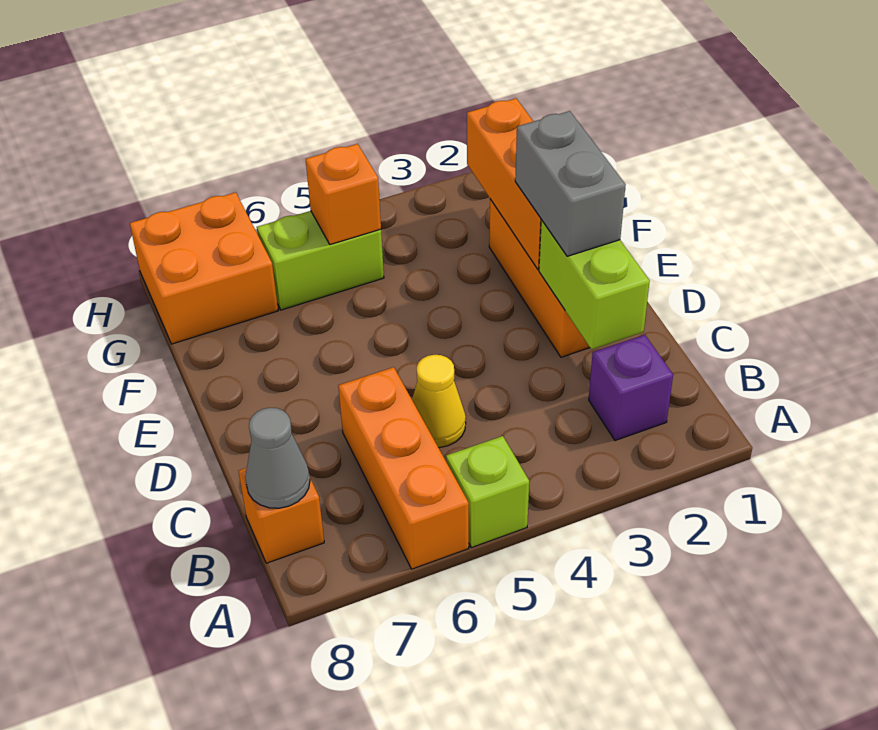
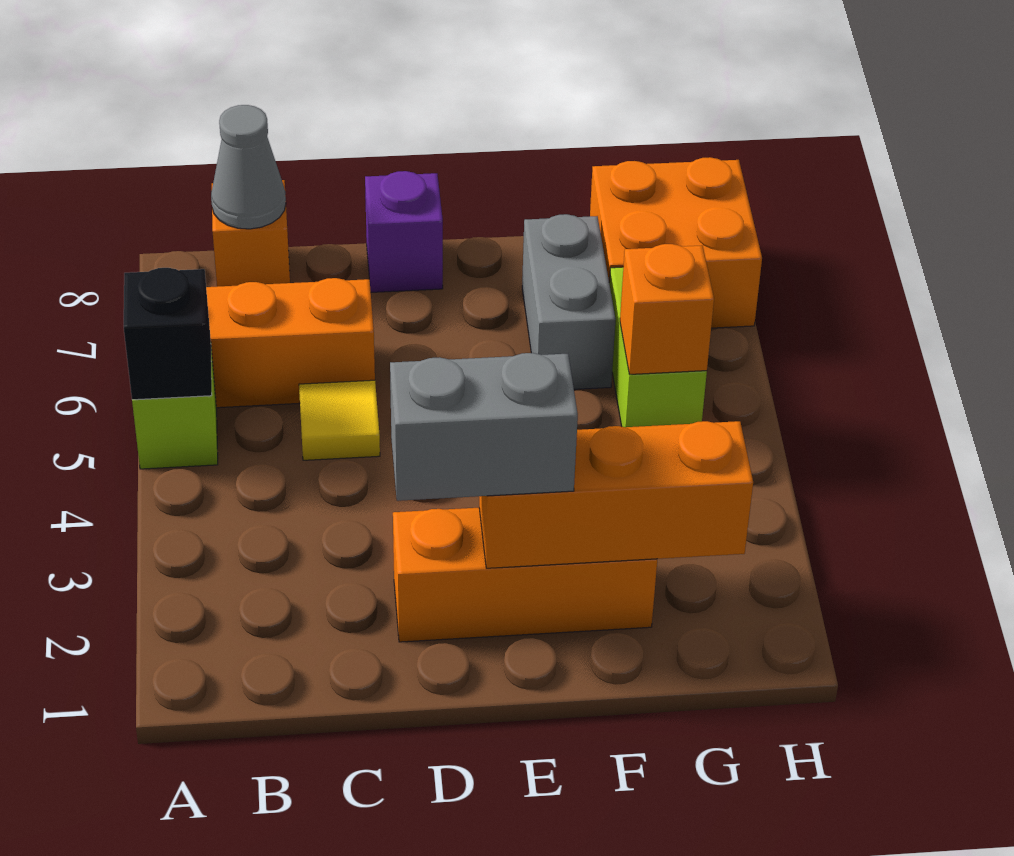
none -> black 1x1 brick [124,268,212,400]
purple 1x1 brick [589,335,673,441] -> purple 1x1 brick moved to [365,171,443,292]
lime 1x2 brick [539,220,650,349] -> none
yellow 1x1 cone [412,355,466,448] -> yellow 1x1 tile [299,380,380,460]
none -> grey 1x2 brick [522,214,616,389]

